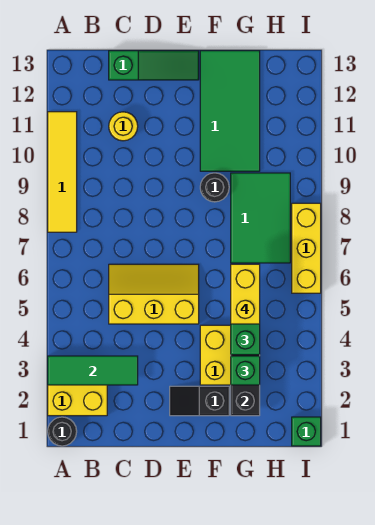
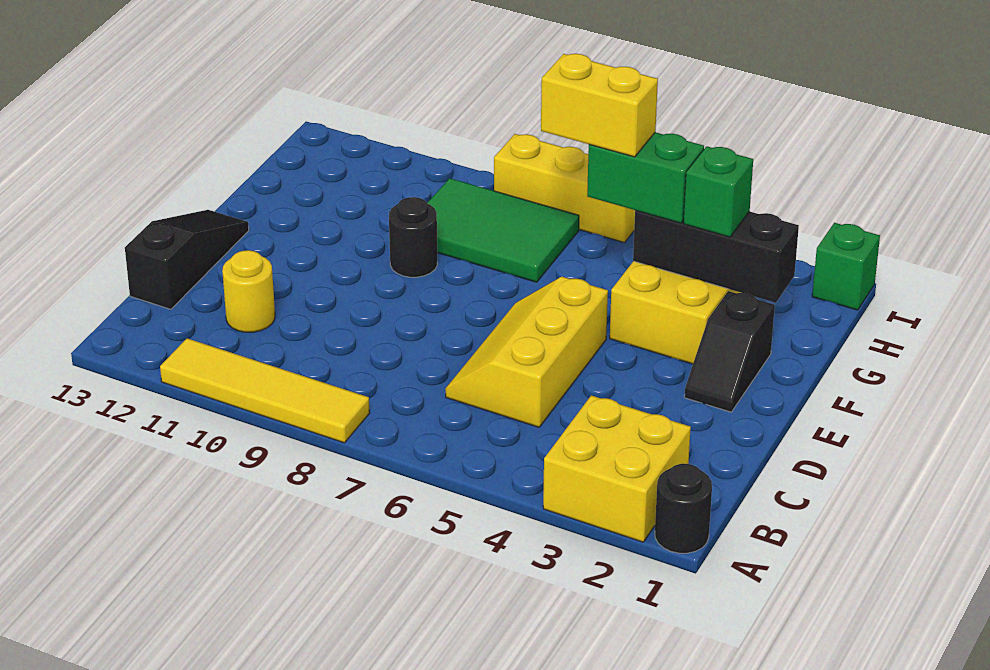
green 1x3 tile [48,356,138,385] -> none
green 1x3 slope [109,51,199,80] -> black 1x3 slope [125,210,249,309]
green 2x4 tile [200,51,260,171] -> none

